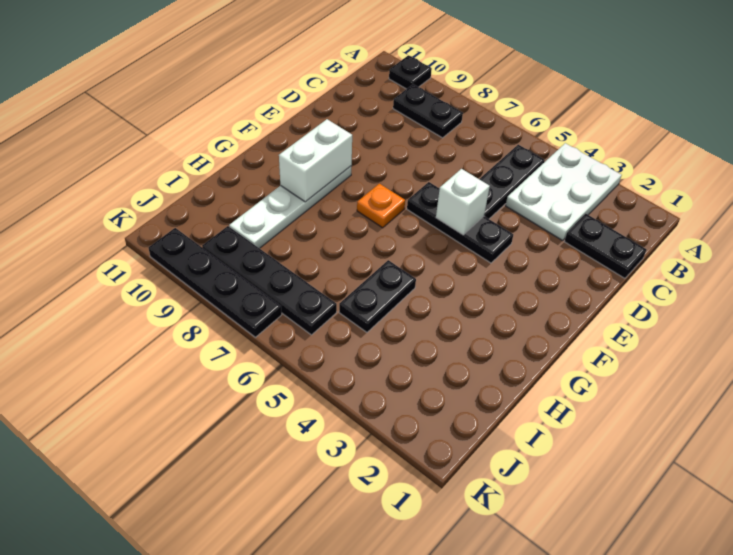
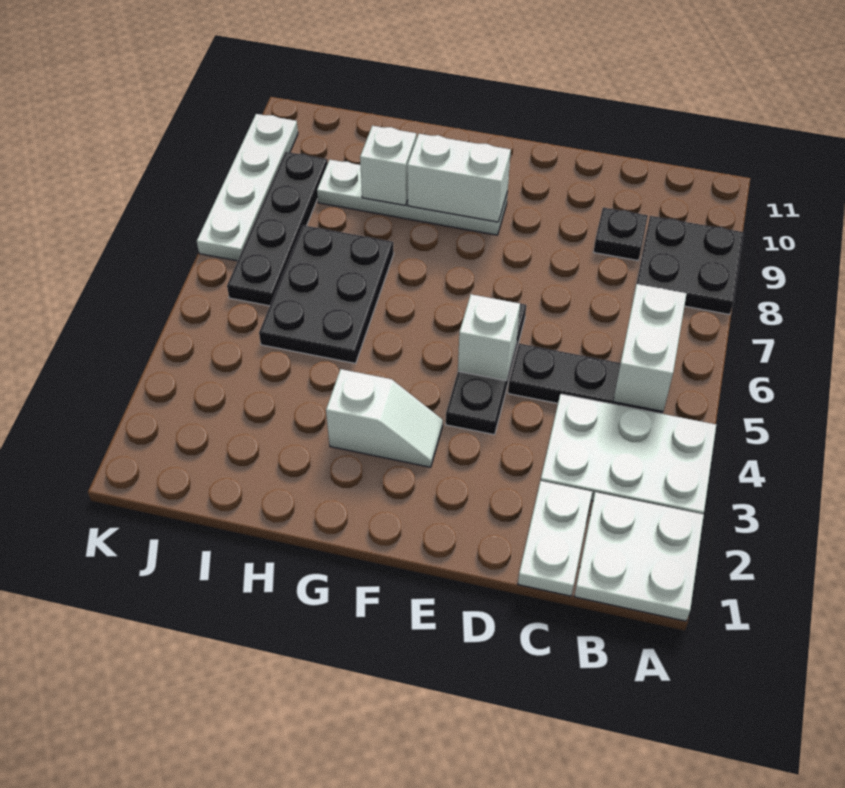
none -> white 2x2 plate [574,492,704,621]
black 1x1 plate [389,55,432,89] -> black 1x1 plate moved to [594,208,648,261]
none -> white 1x2 brick [613,284,687,411]
black 1x2 plate [393,84,463,138] -> black 2x2 plate [637,216,743,315]
black 1x2 plate [564,214,647,278] -> white 1x2 plate [518,481,592,596]
none -> white 1x2 slope [326,369,443,467]
orange 1x1 plate [357,184,405,228] -> none
black 1x2 plate [339,260,416,332] -> black 2x3 plate [259,225,394,363]
none -> white 1x1 brick [360,126,416,205]
black 1x4 plate [148,228,282,337] -> white 1x4 plate [197,114,298,261]

